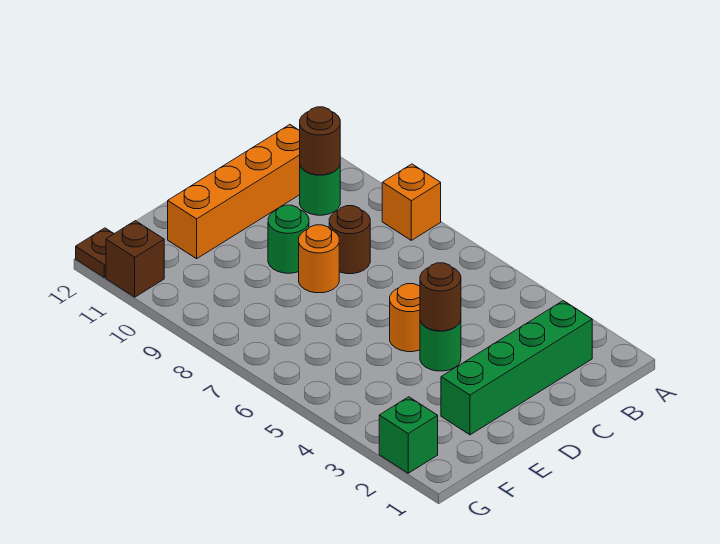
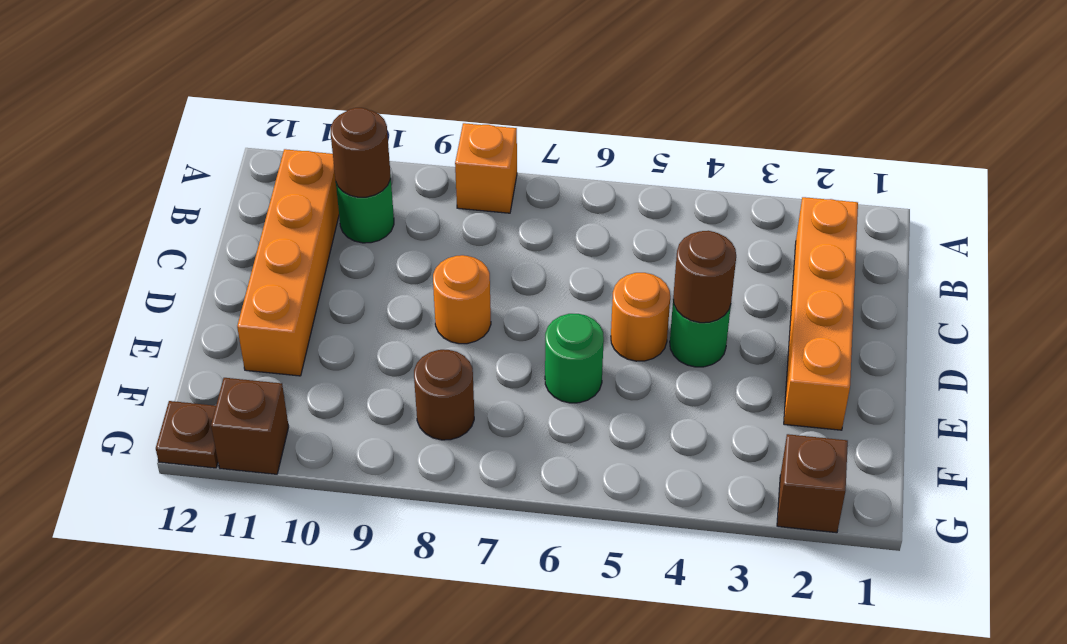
green 1x4 brick [441,301,592,435] -> orange 1x4 brick [784,197,858,430]
brown 1x1 round brick [329,206,370,274] -> brown 1x1 round brick moved to [414,350,474,440]
green 1x1 round brick [268,205,309,273] -> green 1x1 round brick moved to [545,314,604,403]
green 1x1 brick [379,397,438,473] -> brown 1x1 brick [777,434,848,533]

